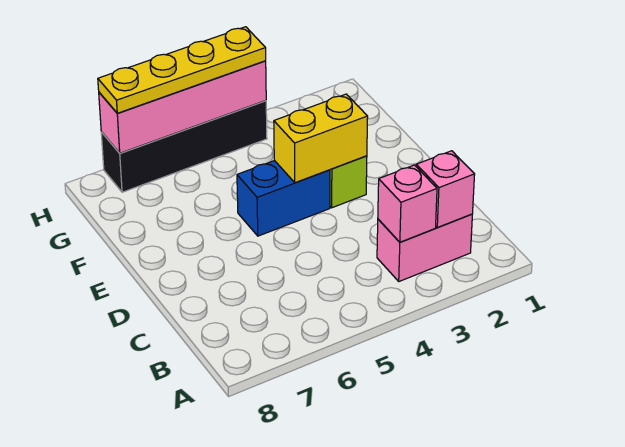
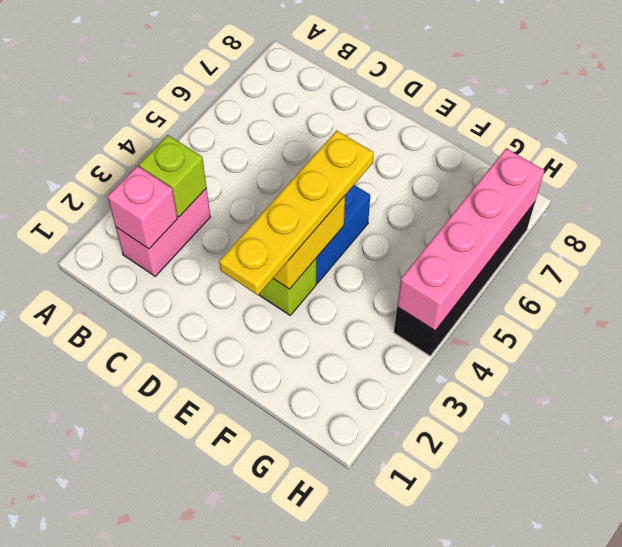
pink 1x1 brick [378,165,437,242] -> lime 1x1 brick [139,135,207,217]
yellow 1x4 plate [98,27,266,113] -> yellow 1x4 plate moved to [219,130,374,295]

